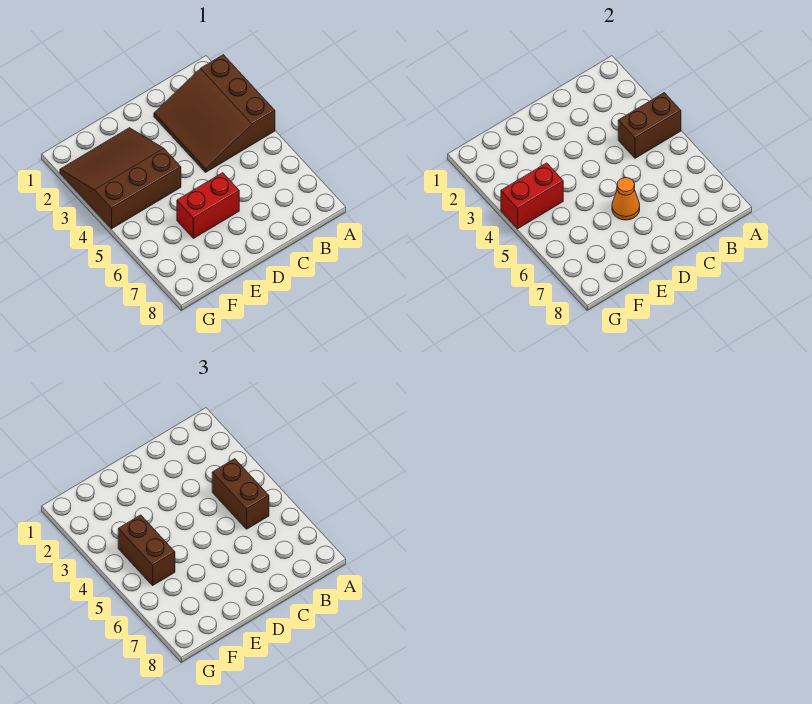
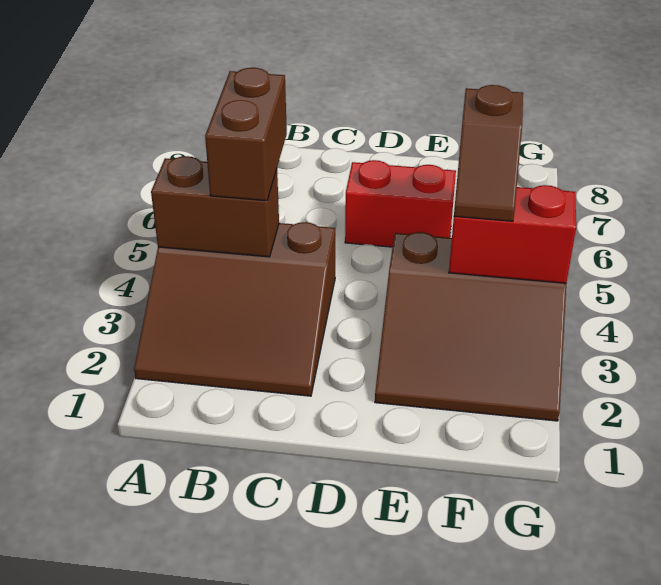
brown 3x3 slope [154,55,275,172] -> brown 3x3 slope turned to [134,222,335,396]
orange 1x1 cone [612,178,640,220] -> none
brown 1x2 brick [118,515,175,585] -> brown 1x2 slope [454,85,523,221]

